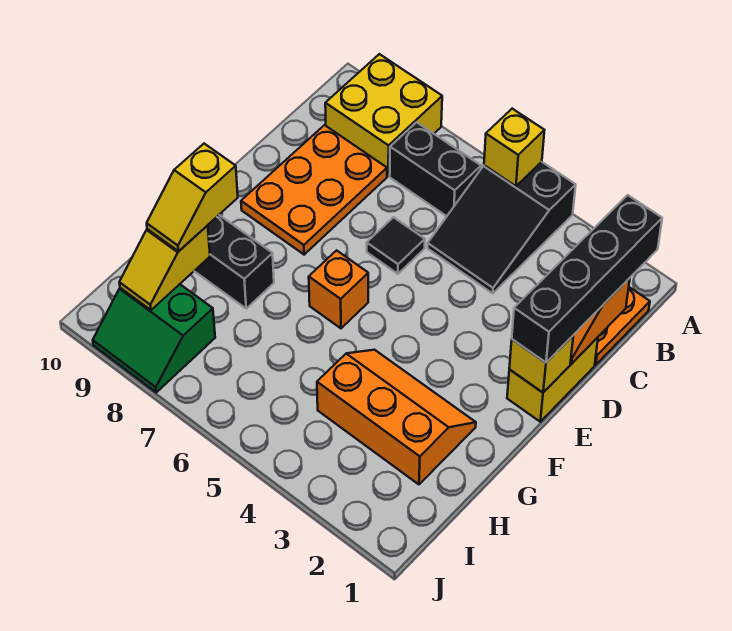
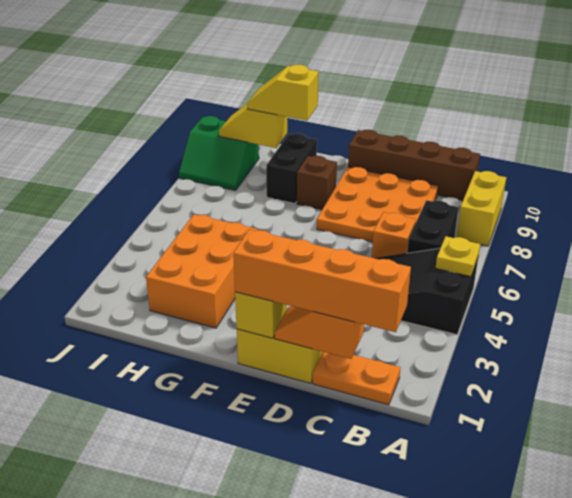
yellow 1x1 brick [484,109,545,186] -> yellow 1x1 plate [436,236,480,277]
yellow 2x2 brick [325,54,442,176] -> yellow 1x2 brick [457,171,506,246]
black 1x4 brick [512,195,662,362] -> orange 1x4 brick [233,229,411,332]
none -> brown 1x4 brick [348,130,480,200]
orange 2x3 plate [241,125,387,255] -> orange 3x3 plate [317,167,438,242]
black 1x1 tile [367,217,425,274] -> none
orange 1x1 brick [309,250,368,328] -> orange 1x1 brick moved to [372,212,416,259]
none -> brown 1x1 brick [297,156,337,209]
orange 2x3 slope [317,350,476,484] -> orange 2x3 brick [146,214,258,328]
green 2x2 slope [93,284,215,392] -> green 2x2 slope turned to [179,116,259,190]

